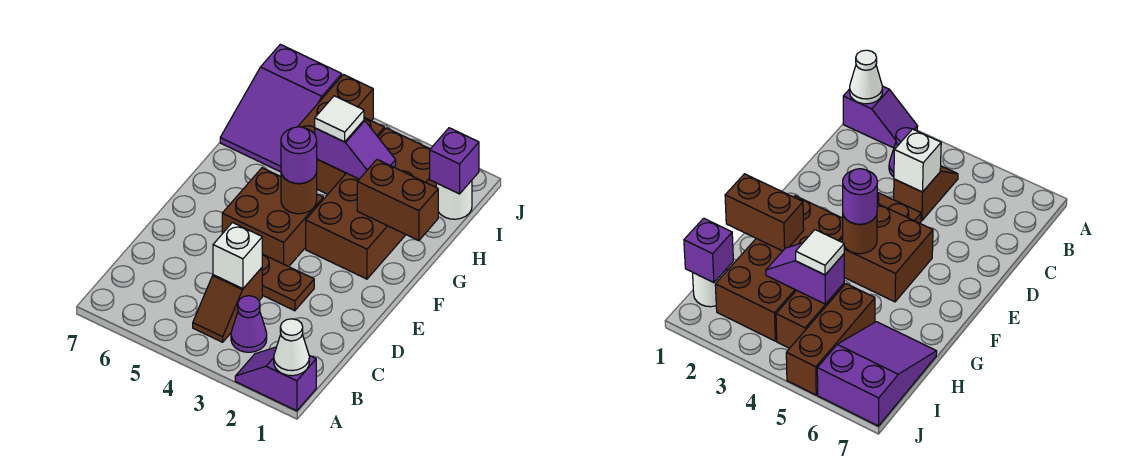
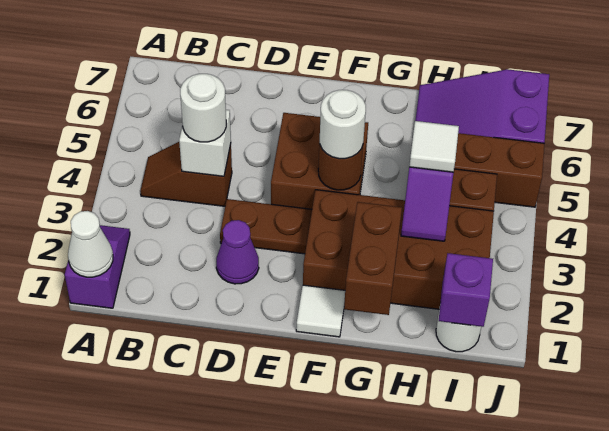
purple 1x1 cone [231,296,267,352] -> purple 1x1 cone moved to [216,220,259,284]
none -> white 1x1 round brick [180,74,226,142]
brown 1x2 plate [262,254,314,311] -> brown 1x2 plate turned to [220,199,312,254]
none -> white 1x1 tile [296,285,345,337]
purple 1x1 round brick [281,127,317,184] -> white 1x1 round brick [320,90,366,159]

